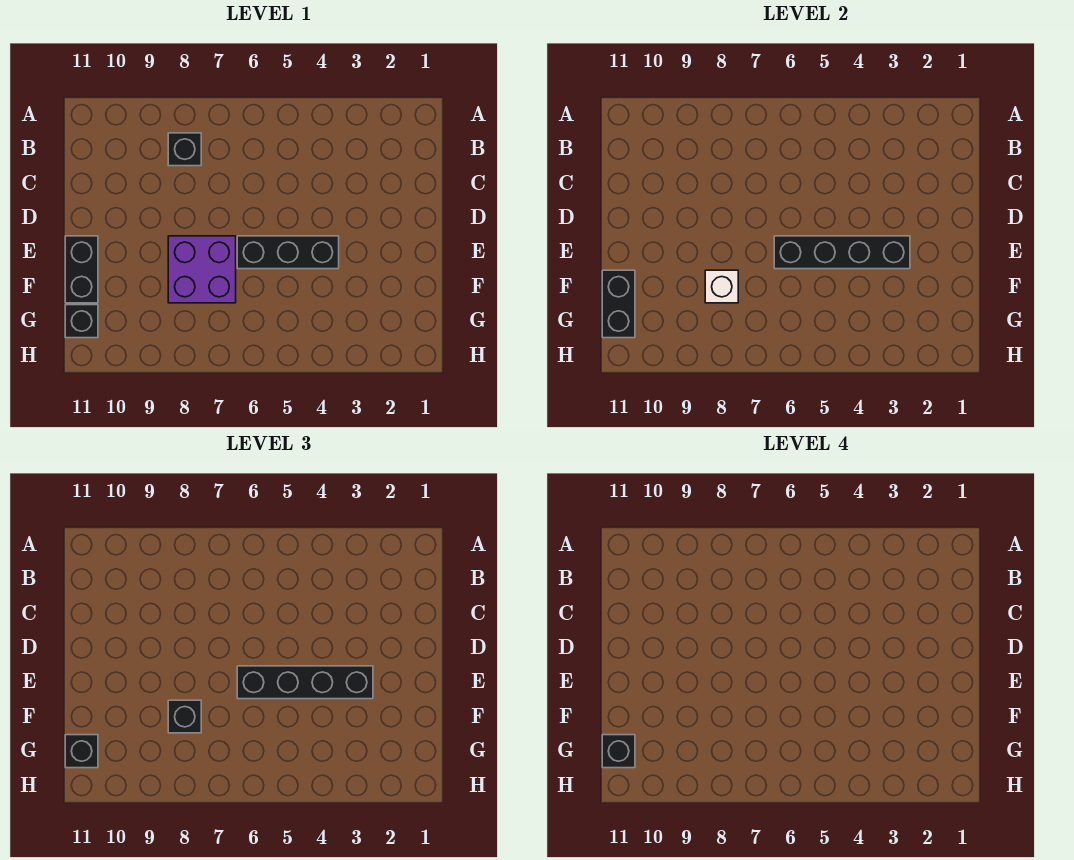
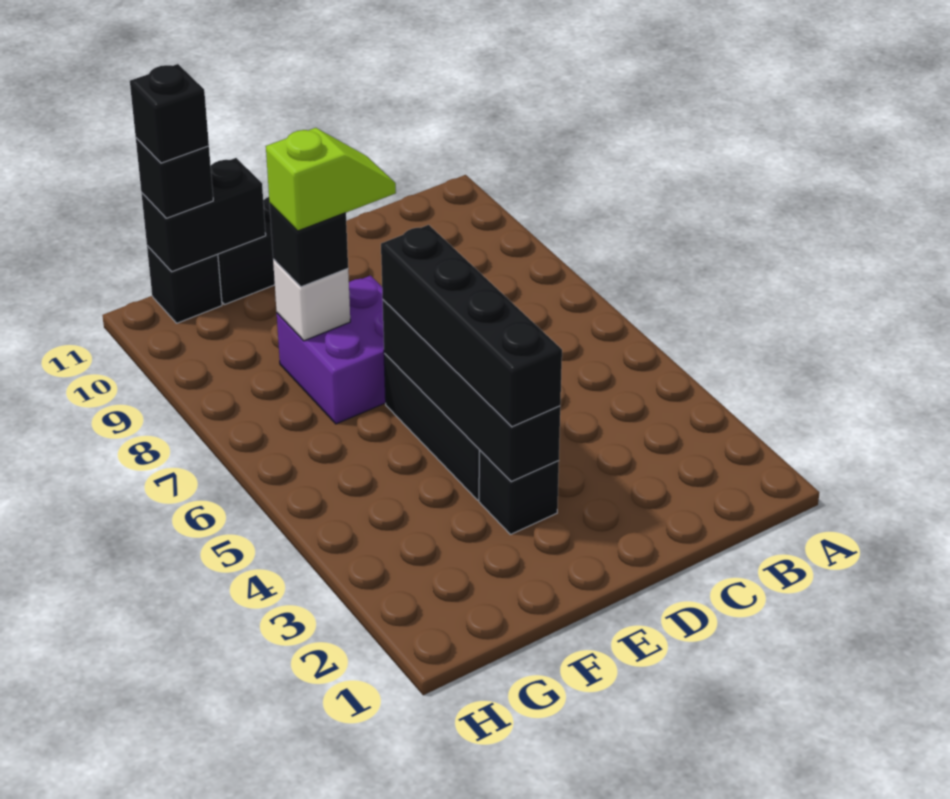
black 1x1 brick [168,133,201,166] -> black 1x1 brick moved to [479,450,559,534]
none -> lime 1x2 slope [266,128,396,231]

